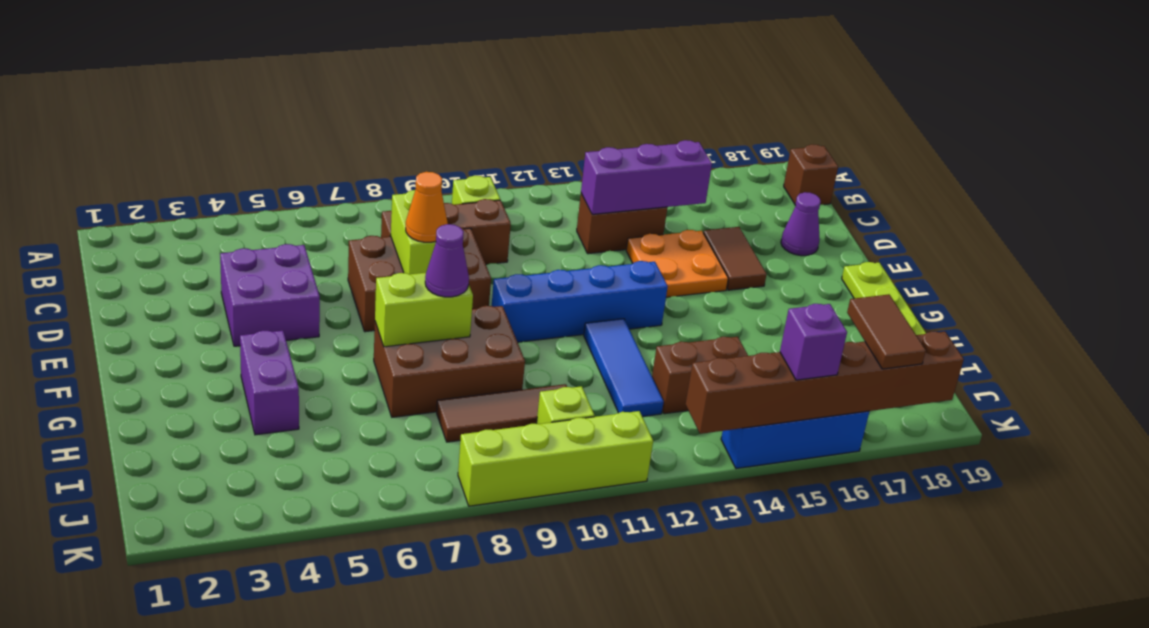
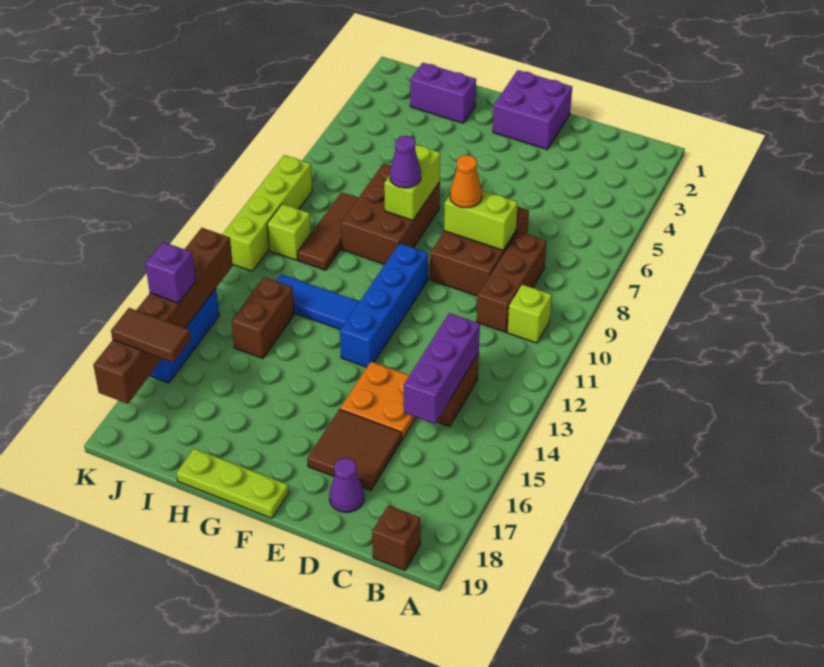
purple 2x2 brick [220,244,320,346] -> purple 2x2 brick moved to [493,70,572,149]
brown 1x2 tile [703,227,767,290] -> brown 2x2 tile [307,409,402,491]
purple 1x2 brick [240,331,299,435] -> purple 1x2 brick moved to [410,63,476,123]

